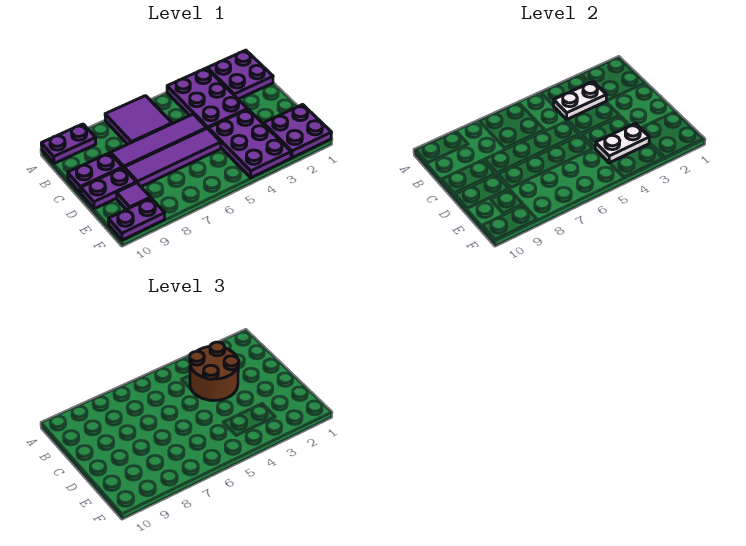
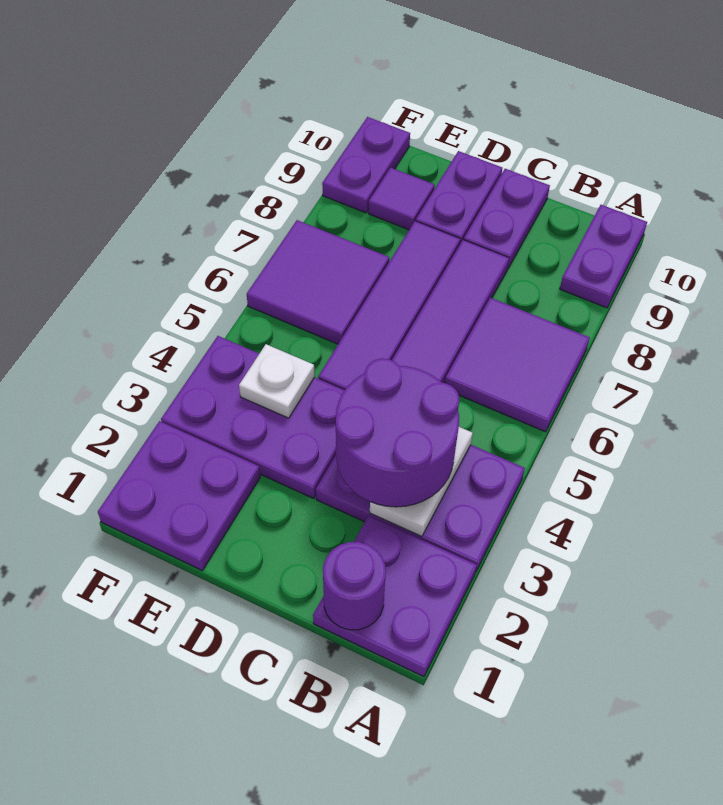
none -> purple 1x1 round brick [323,542,386,630]
brown 2x2 round brick [190,342,239,401] -> purple 2x2 round brick [336,359,459,507]
white 1x2 plate [595,123,649,163] -> white 1x1 plate [239,344,315,418]
none -> purple 2x2 tile [247,220,389,344]

